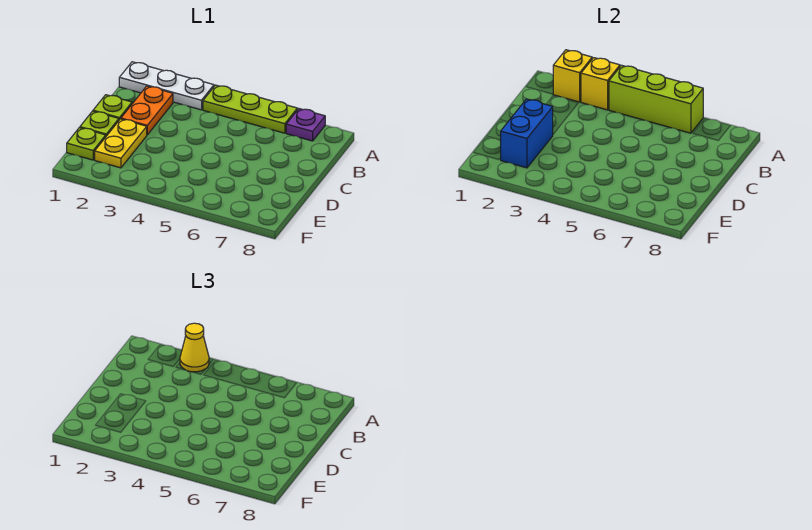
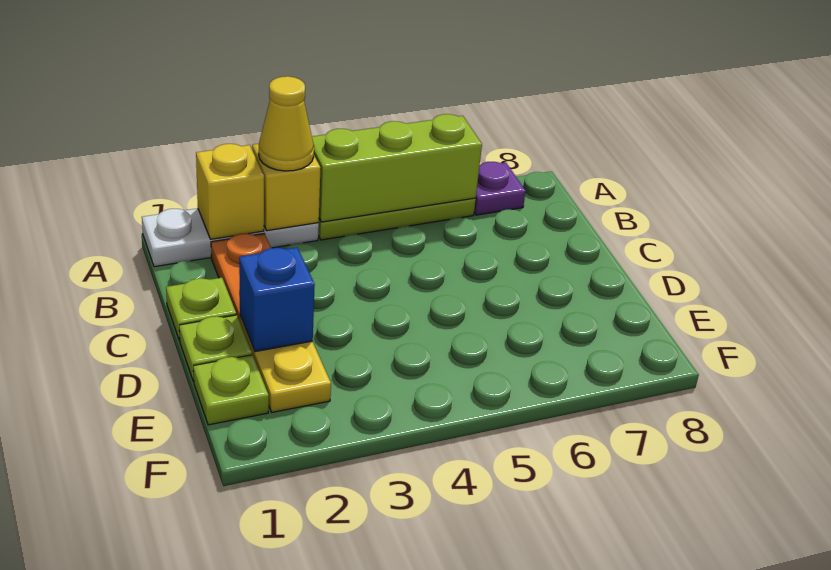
blue 1x2 brick [501,99,553,168] -> blue 1x1 brick [239,247,315,352]

